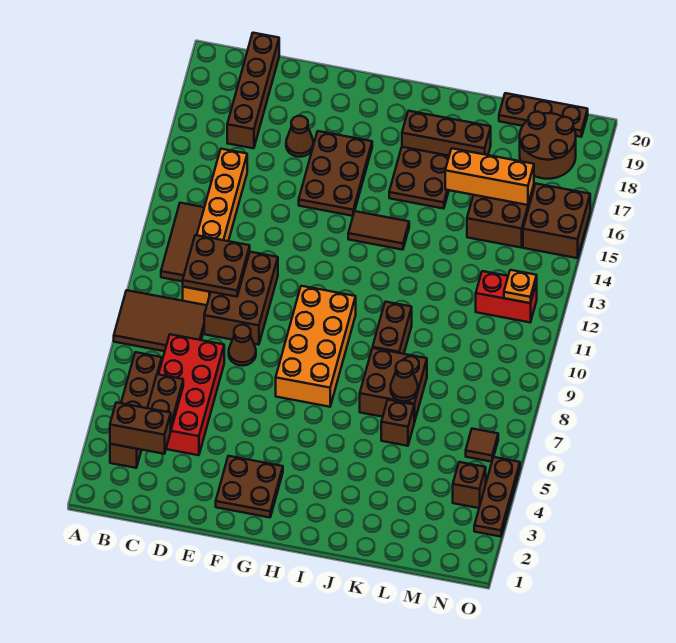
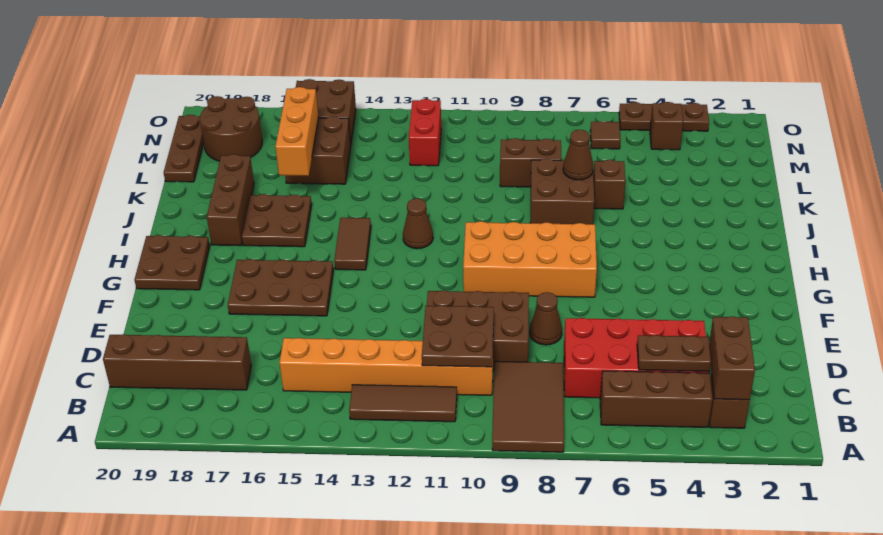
brown 1x1 cone [286,116,313,157] -> brown 1x1 cone moved to [403,199,433,249]
brown 2x2 plate [216,456,283,517] -> brown 2x2 plate moved to [135,235,210,290]
brown 1x2 brick [373,302,412,354] -> brown 1x2 brick moved to [500,138,561,187]
orange 1x1 plate [504,270,537,303] -> none

